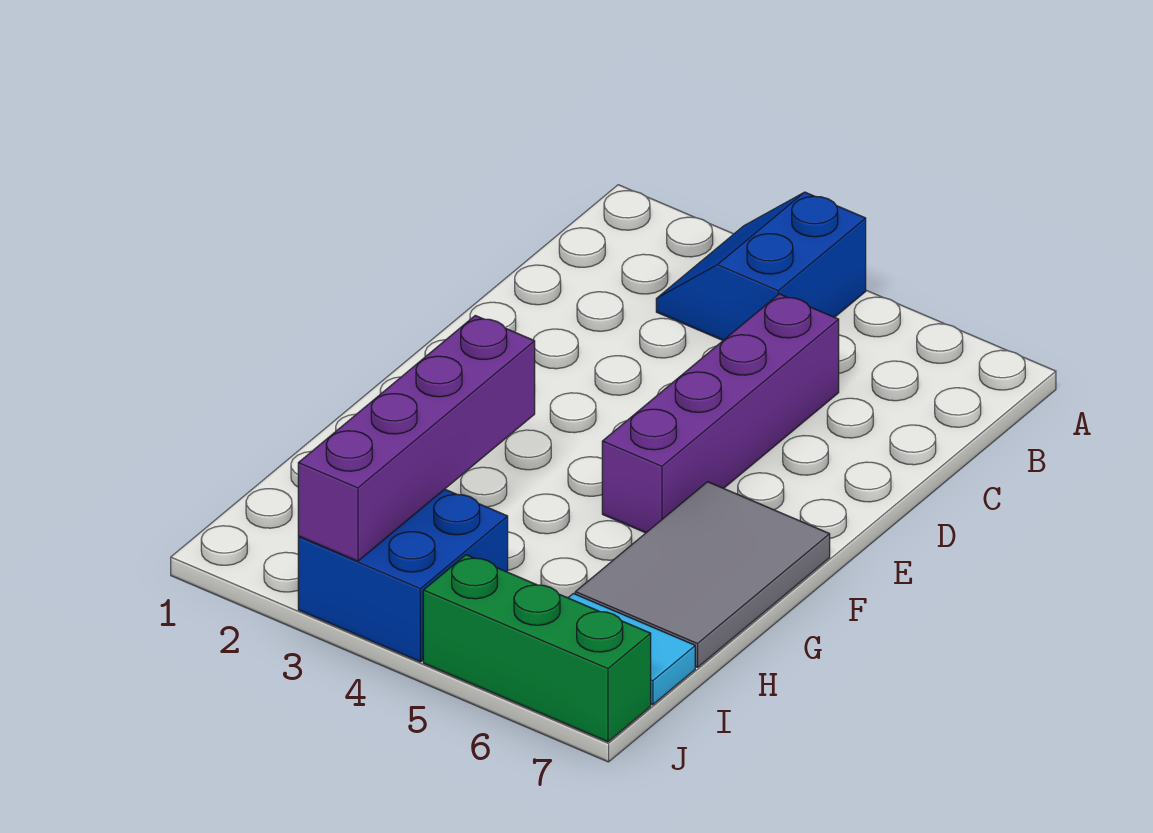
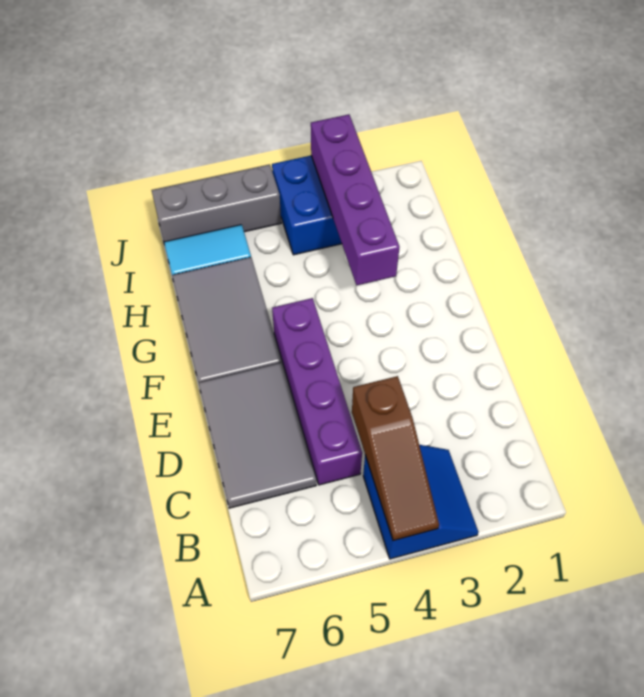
none -> brown 1x3 slope [352,376,439,541]
none -> grey 2x3 tile [199,363,316,508]
green 1x3 brick [423,555,651,742] -> grey 1x3 brick [152,164,281,242]

